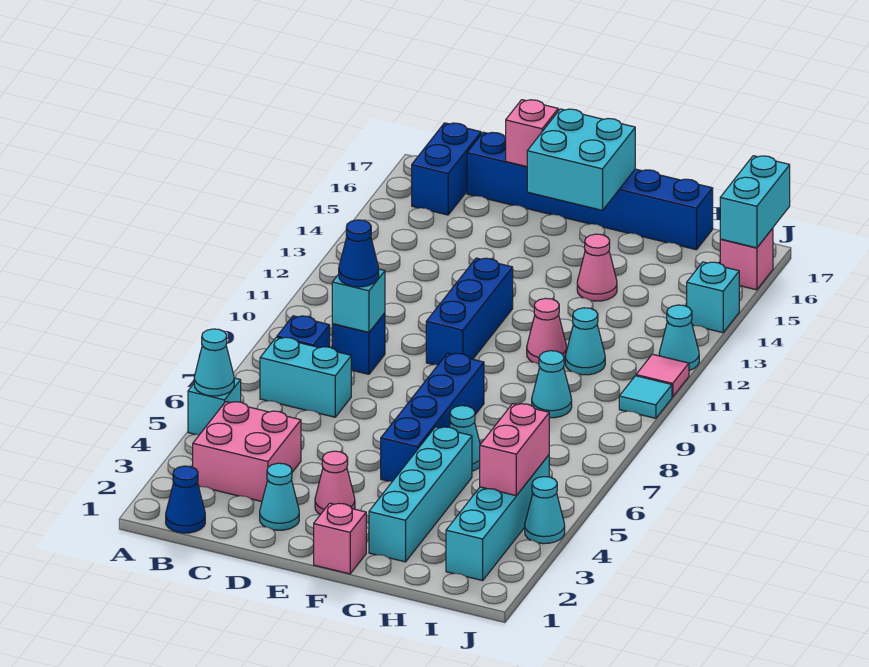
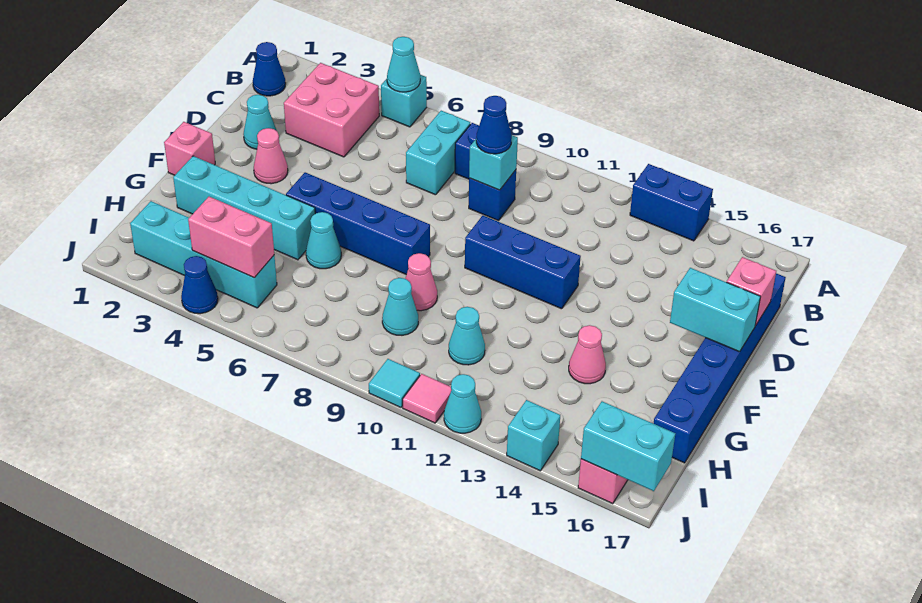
blue 1x2 brick [412,123,481,215] -> blue 1x2 brick moved to [630,164,713,241]
cyan 2x2 brick [527,109,635,210] -> cyan 1x2 brick [670,268,761,352]
pink 1x1 cone [527,298,567,364] -> pink 1x1 cone moved to [405,253,437,311]
cyan 1x1 cone [525,477,565,544] -> blue 1x1 cone [181,256,218,314]

